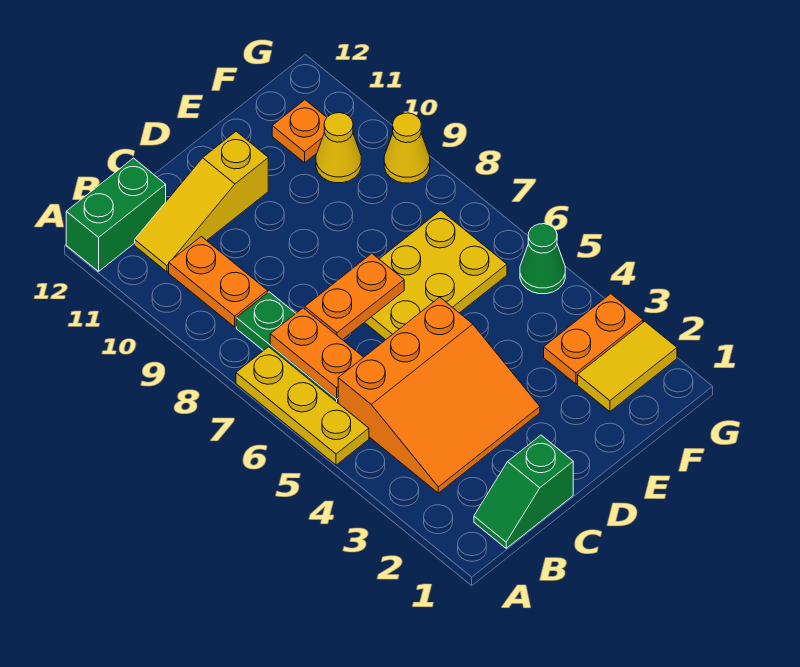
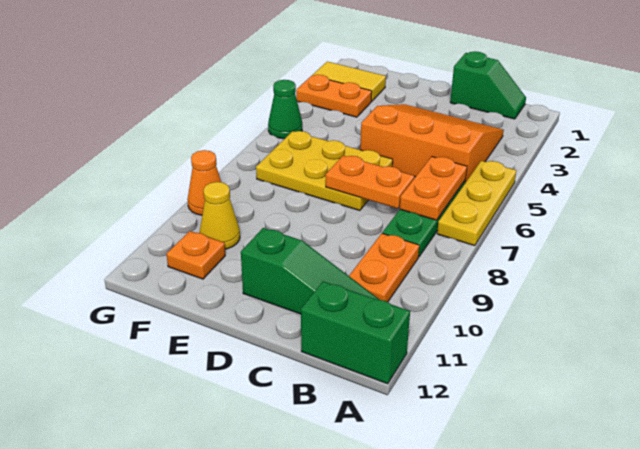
yellow 1x3 slope [135,131,268,272] -> green 1x3 slope [241,228,380,314]
yellow 1x1 cone [384,113,430,183] -> orange 1x1 cone [187,150,221,215]

